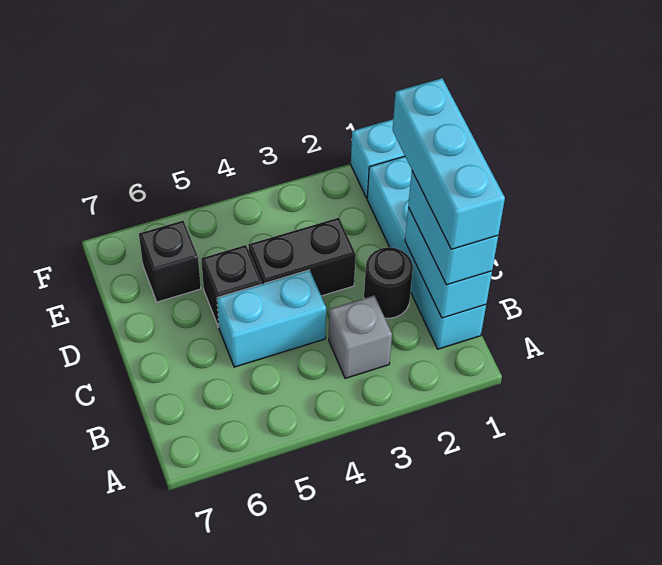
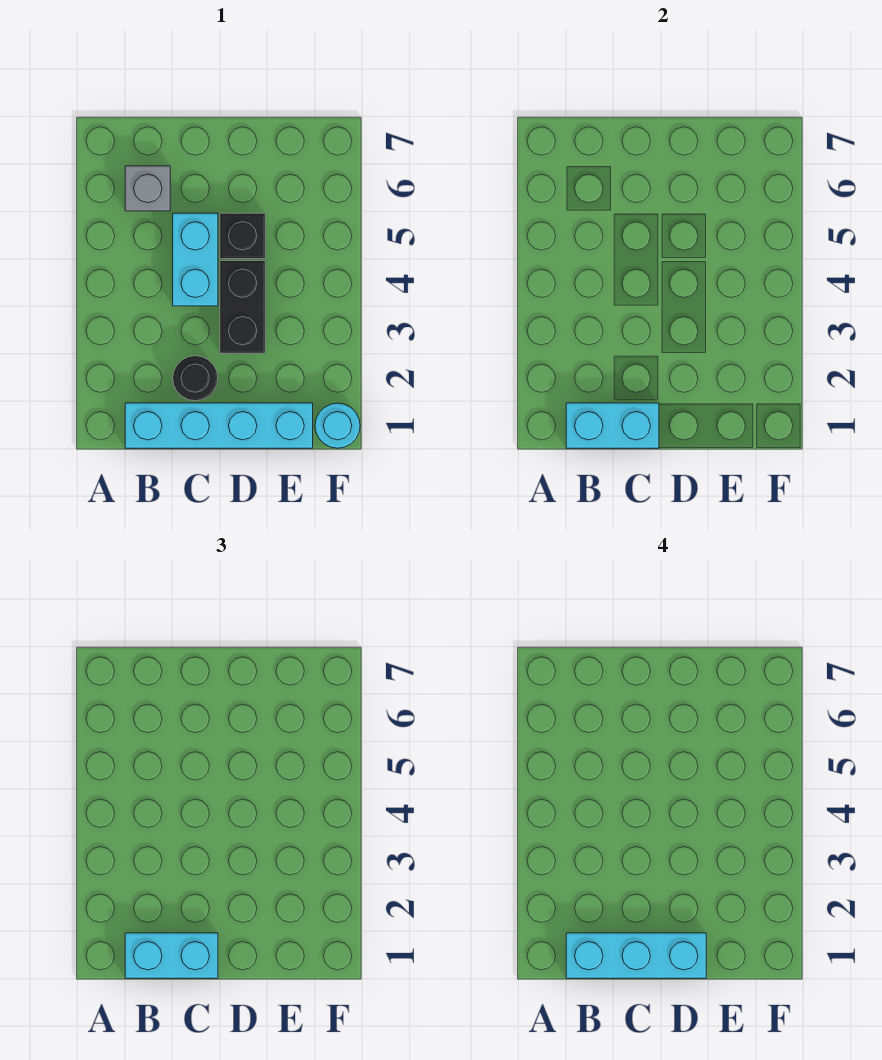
grey 1x1 brick [329,296,392,378] -> grey 1x1 brick moved to [125,166,170,211]
black 1x1 brick [139,221,201,302] -> none
cyan 1x1 brick [351,119,405,198] -> cyan 1x1 round brick [315,403,360,448]

